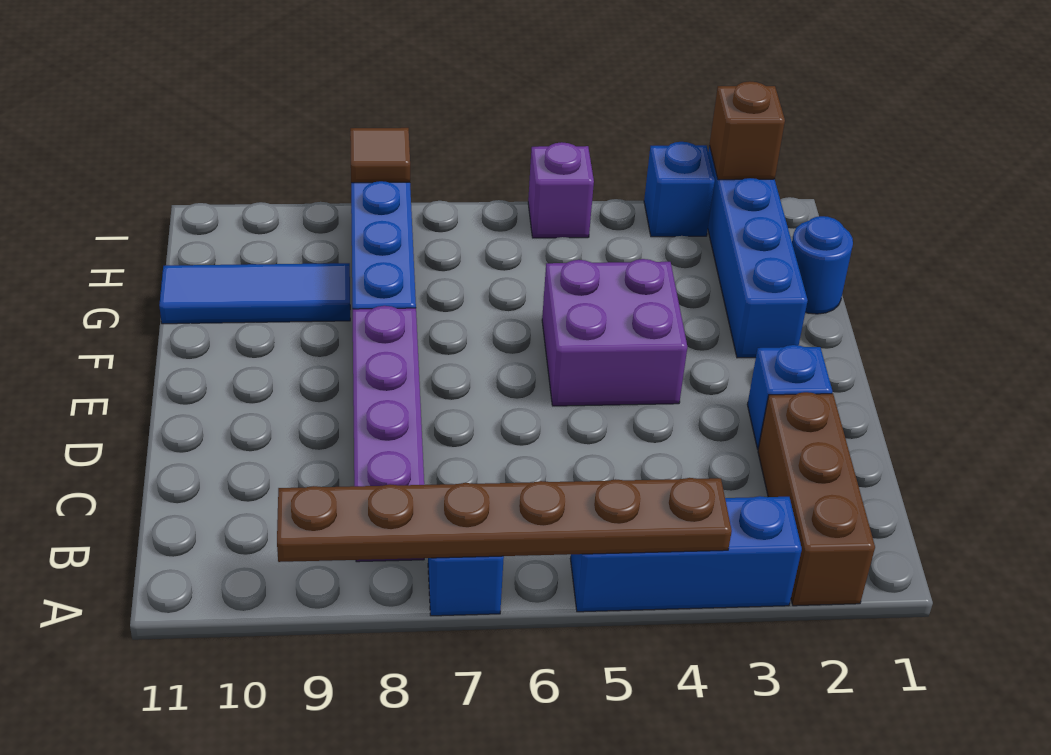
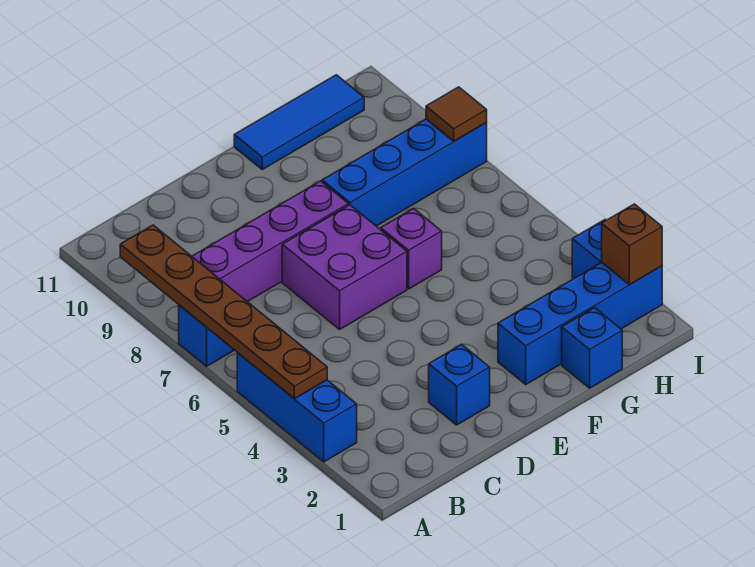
brown 1x3 brick [758,392,875,606] -> none
purple 2x2 brick [542,259,687,406] -> purple 2x2 brick moved to [282,205,407,329]
blue 1x1 round brick [792,216,853,314] -> blue 1x1 brick [562,308,622,388]
blue 1x3 tile [159,263,350,324] -> blue 1x3 tile turned to [234,75,364,170]
purple 1x1 brick [528,142,594,238] -> purple 1x1 brick moved to [381,208,442,289]

